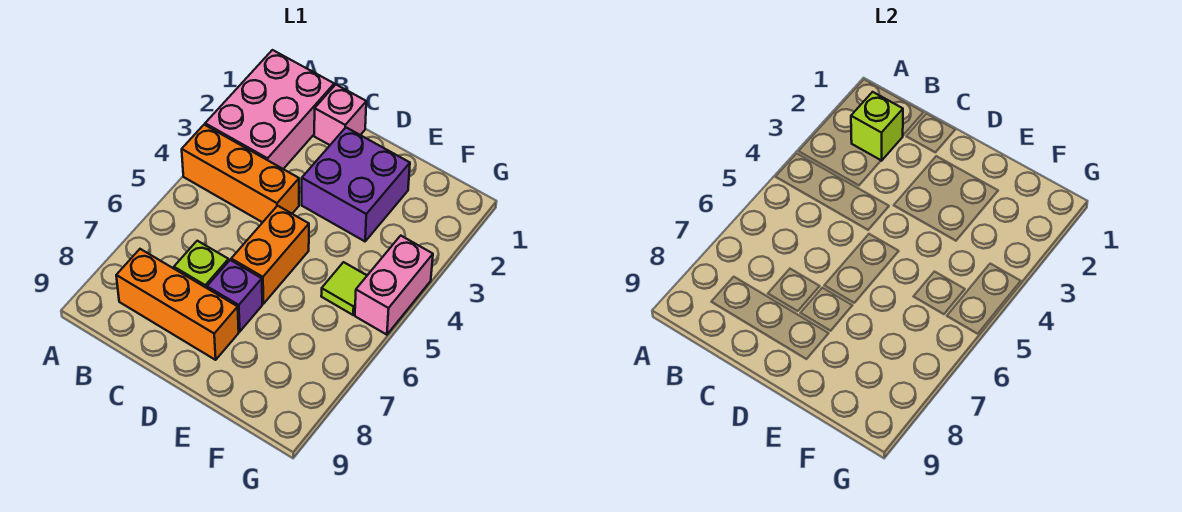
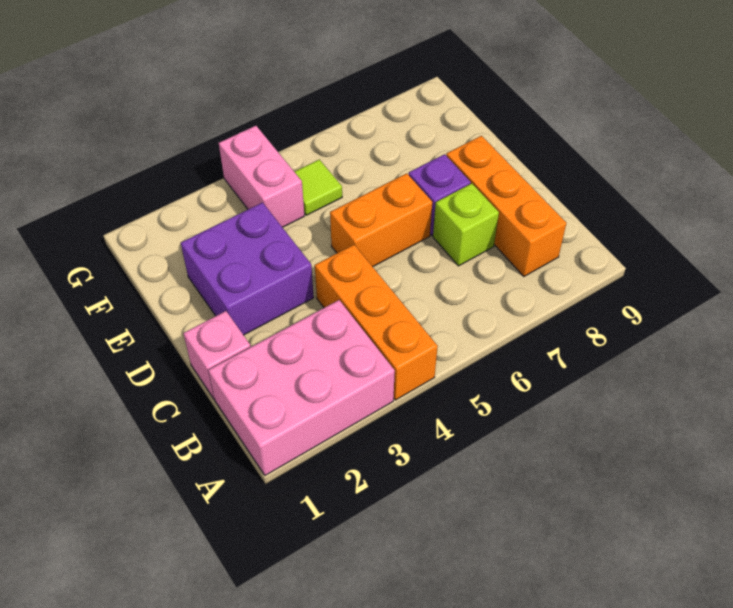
lime 1x1 brick [851,92,903,161] -> none
pink 1x2 brick [355,236,433,335] -> pink 1x2 brick turned to [219,126,304,227]

